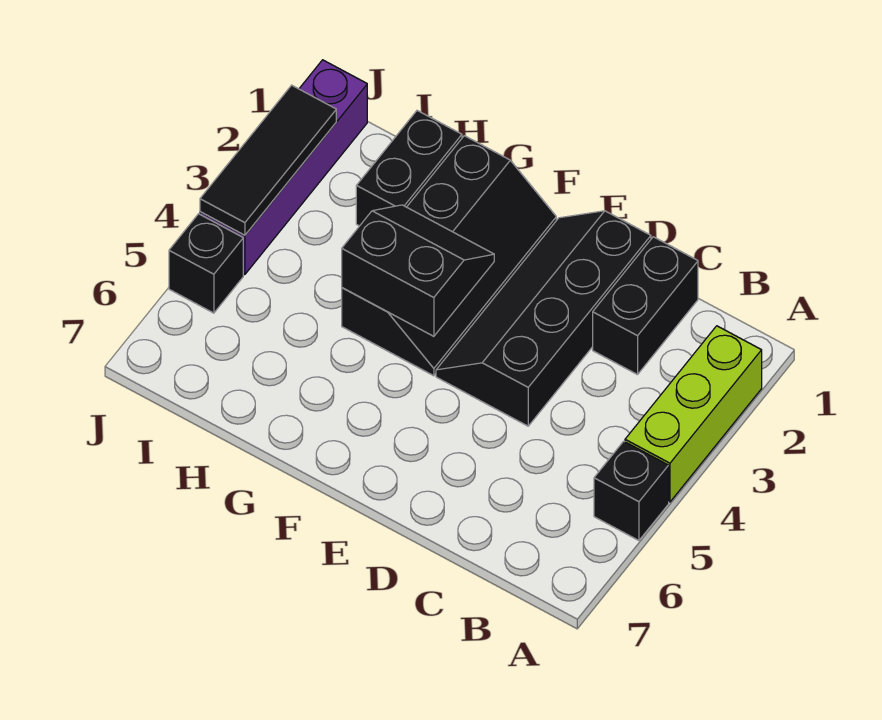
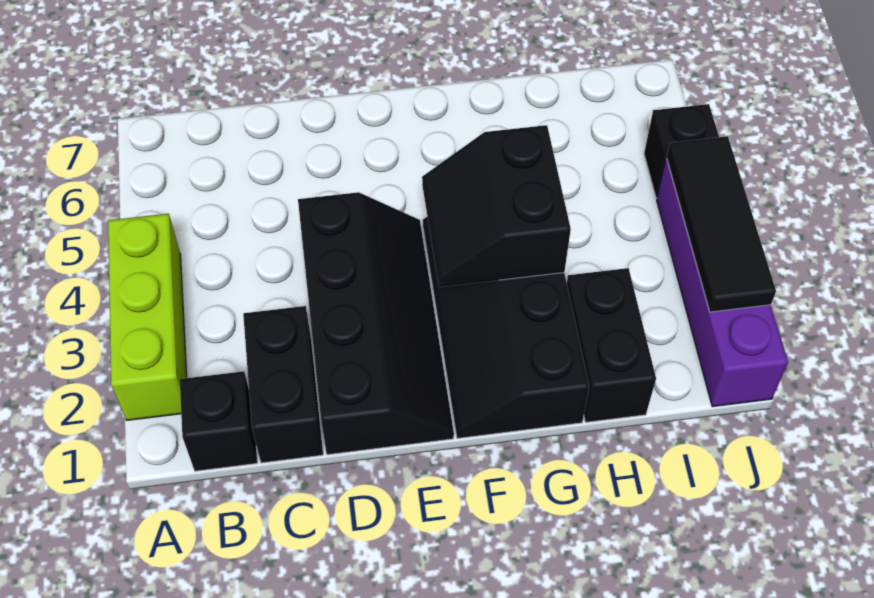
black 1x1 brick [594,441,669,540] -> black 1x1 brick moved to [180,371,258,471]
black 2x2 slope [342,205,494,336] -> black 2x2 slope turned to [422,125,571,287]

